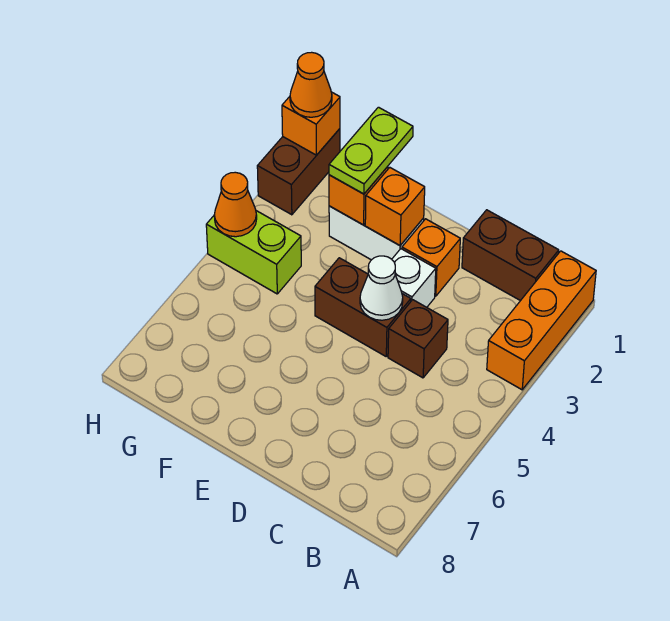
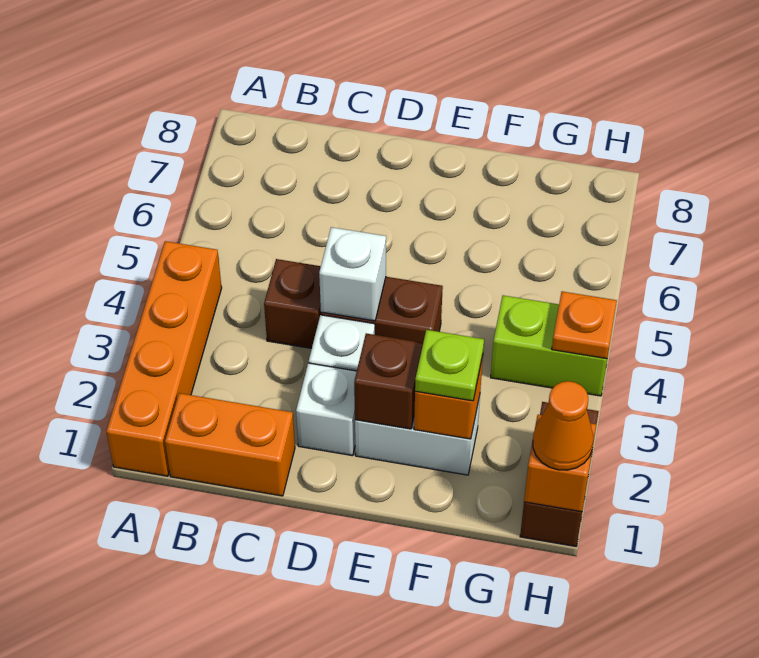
orange 1x3 brick [487,251,596,390] -> orange 1x4 brick [106,241,222,476]
brown 1x2 brick [462,210,559,301] -> orange 1x2 brick [165,393,295,496]
orange 1x1 brick [402,219,460,296] -> white 1x1 brick [296,363,357,456]
white 1x1 cone [360,256,403,320] -> white 1x1 brick [319,227,386,321]
orange 1x1 brick [365,168,425,245] -> brown 1x1 brick [354,333,423,429]
lime 1x2 plate [329,107,413,194] -> lime 1x1 plate [415,330,484,401]
orange 1x1 cone [214,172,257,237] -> orange 1x1 plate [552,291,617,359]

